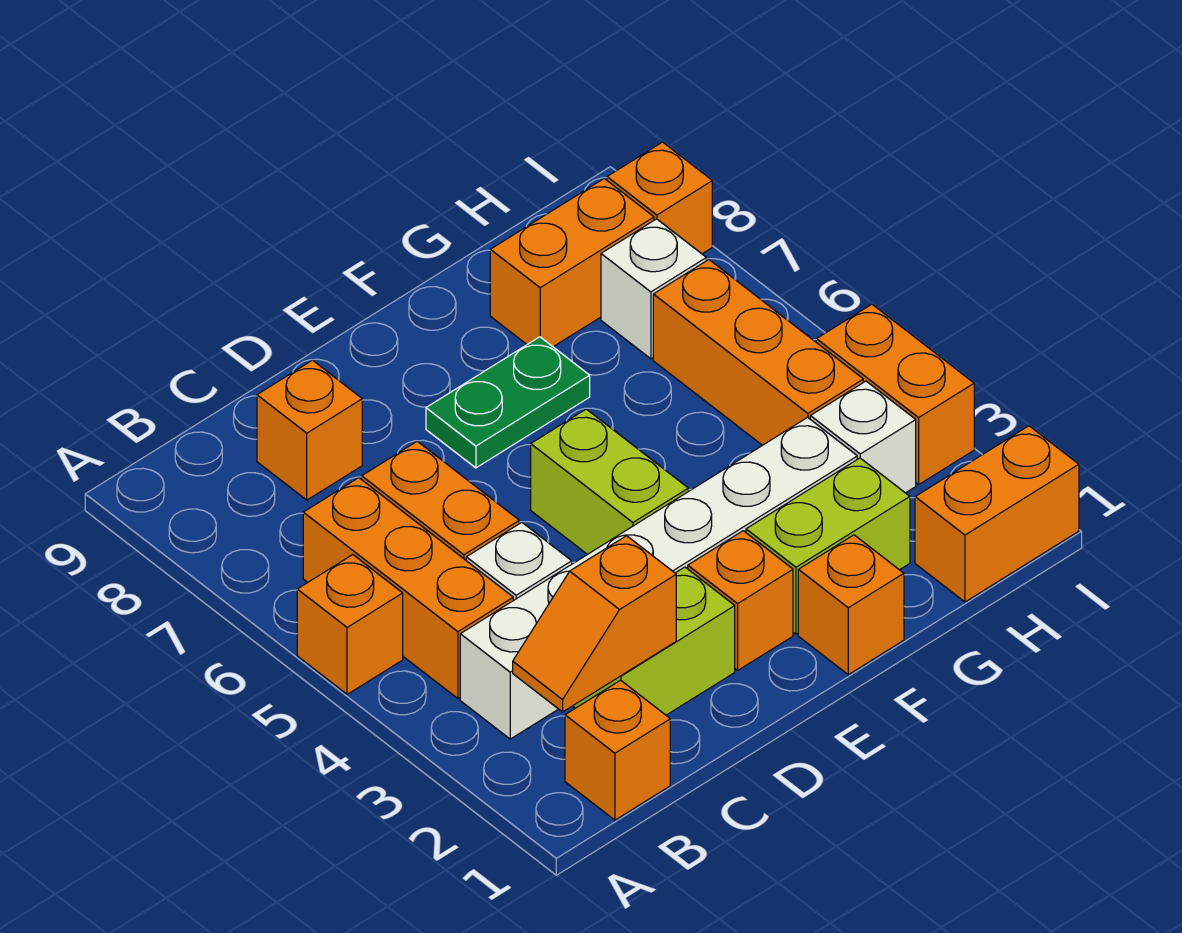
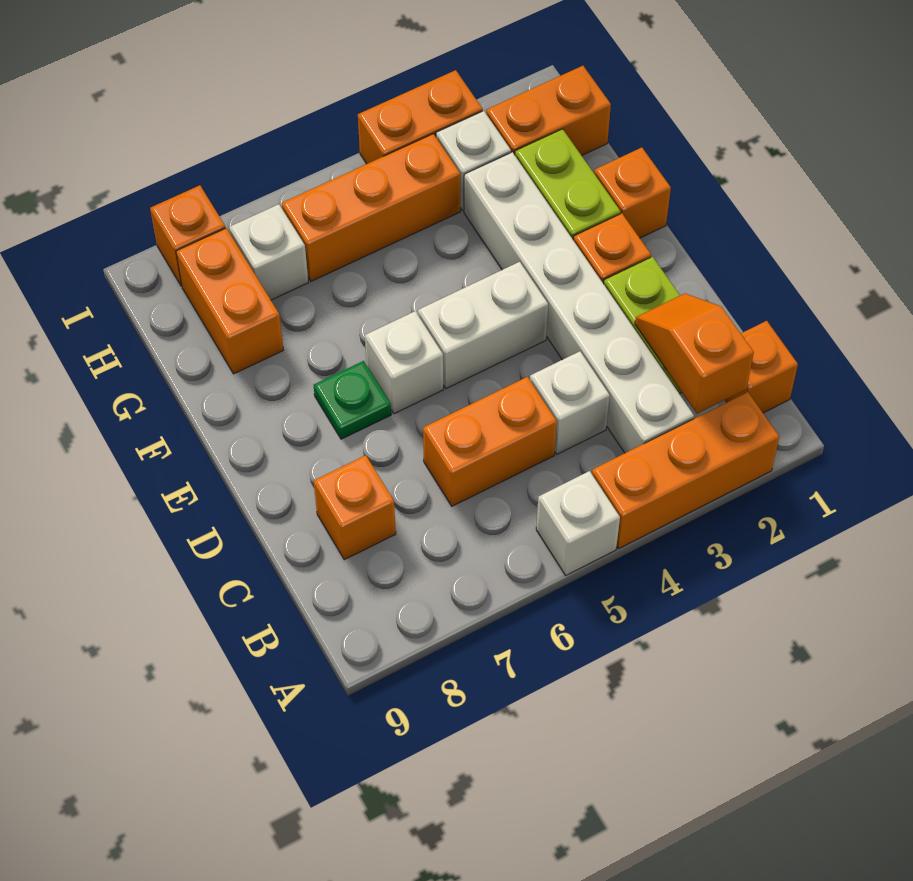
orange 1x1 brick [297,555,403,694] -> white 1x1 brick [536,471,620,575]
orange 1x2 slope [513,536,676,712] -> orange 1x2 slope turned to [635,294,754,414]
orange 1x3 brick [303,478,513,699] -> orange 1x3 brick moved to [592,392,779,548]
lime 1x2 brick [531,409,688,555] -> white 1x2 brick [418,262,548,389]
none -> white 1x1 brick [365,311,443,414]
green 1x2 plate [426,337,590,468] -> green 1x1 plate [314,361,391,439]
orange 1x2 brick [915,426,1079,602] -> orange 1x2 brick turned to [486,66,611,156]

